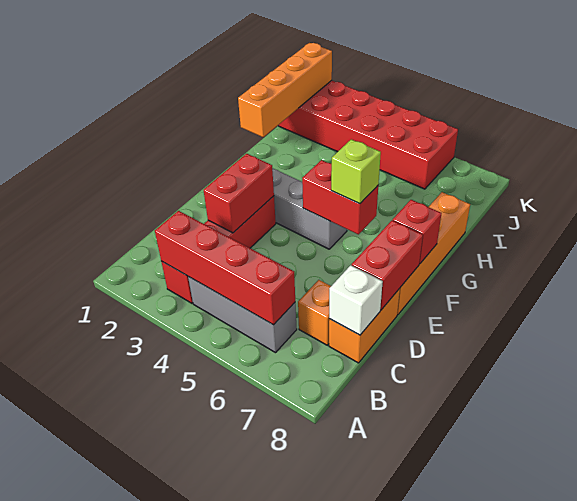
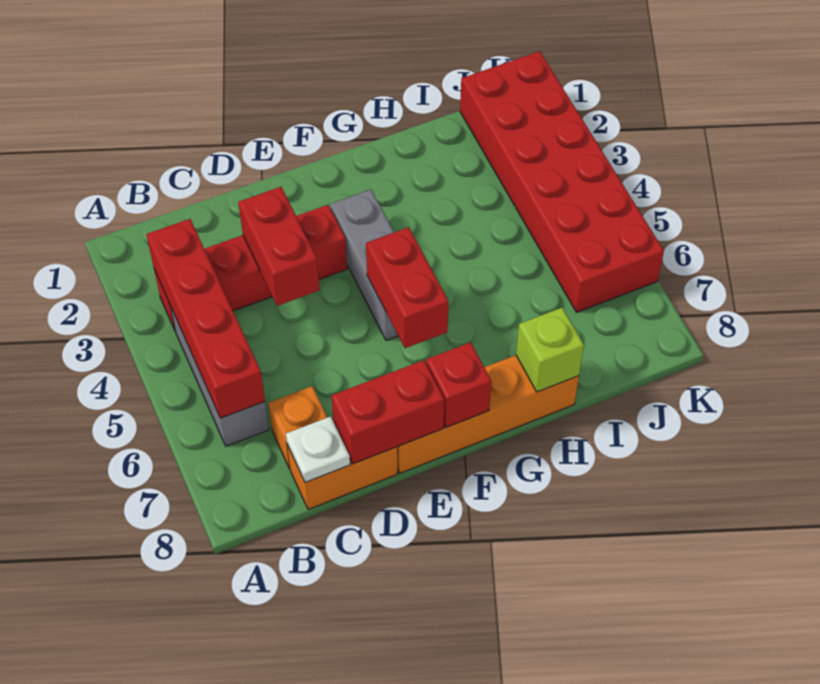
white 1x1 brick [329,265,383,335] -> white 1x1 plate [286,416,350,482]
red 1x2 brick [204,154,274,233] -> red 1x2 brick turned to [238,187,320,306]
lime 1x1 brick [331,139,381,204] -> lime 1x1 brick moved to [516,308,584,392]
orange 1x4 brick [238,43,332,137] -> none

